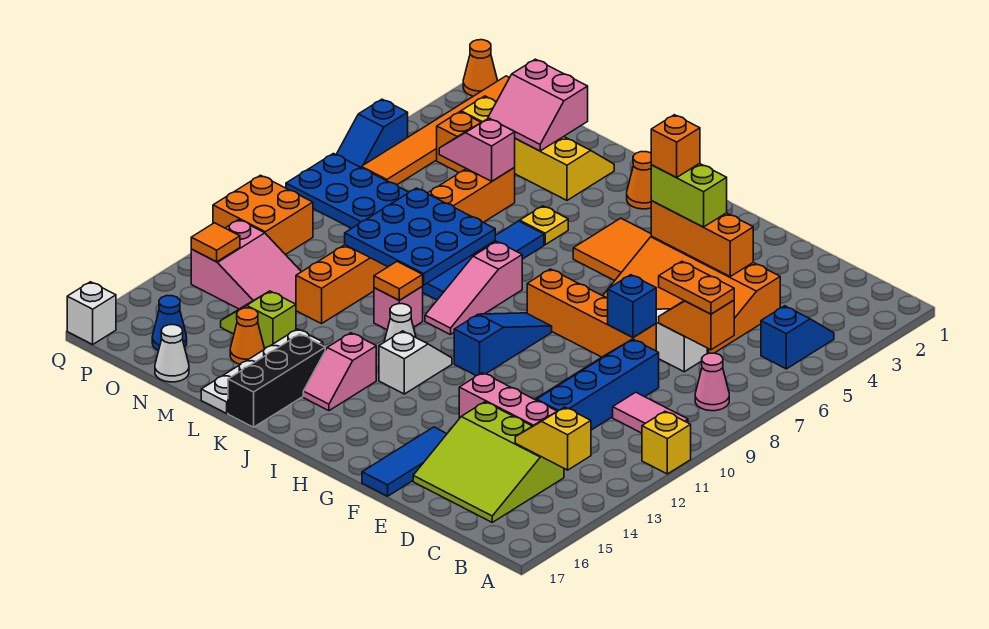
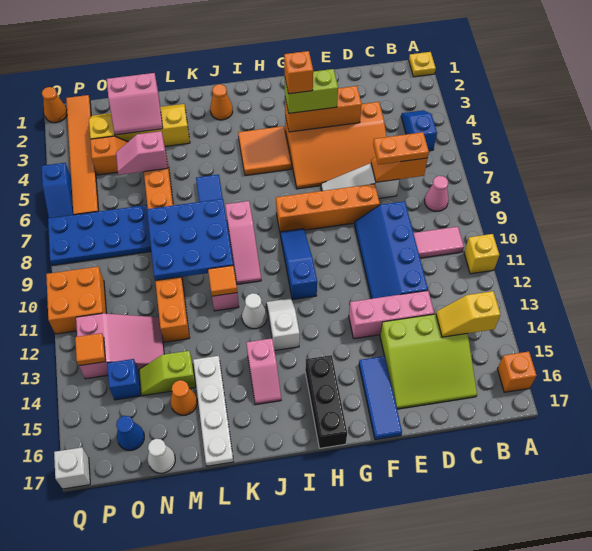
none -> orange 1x1 brick [497,352,537,392]
blue 1x1 brick [608,275,656,338] -> blue 1x1 brick moved to [107,359,141,400]
yellow 1x1 plate [520,206,568,245] -> yellow 1x1 plate moved to [409,52,436,77]
black 1x3 brick [228,334,325,427] -> black 1x3 brick moved to [305,355,347,448]

